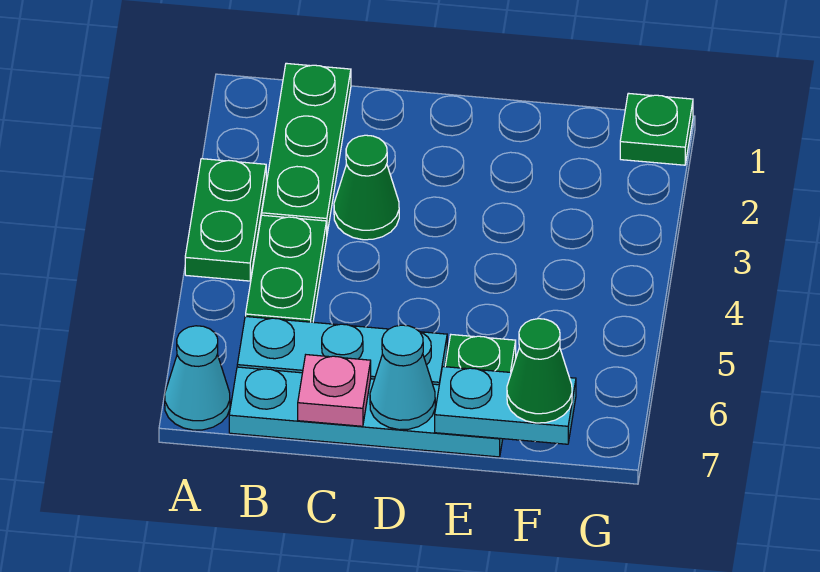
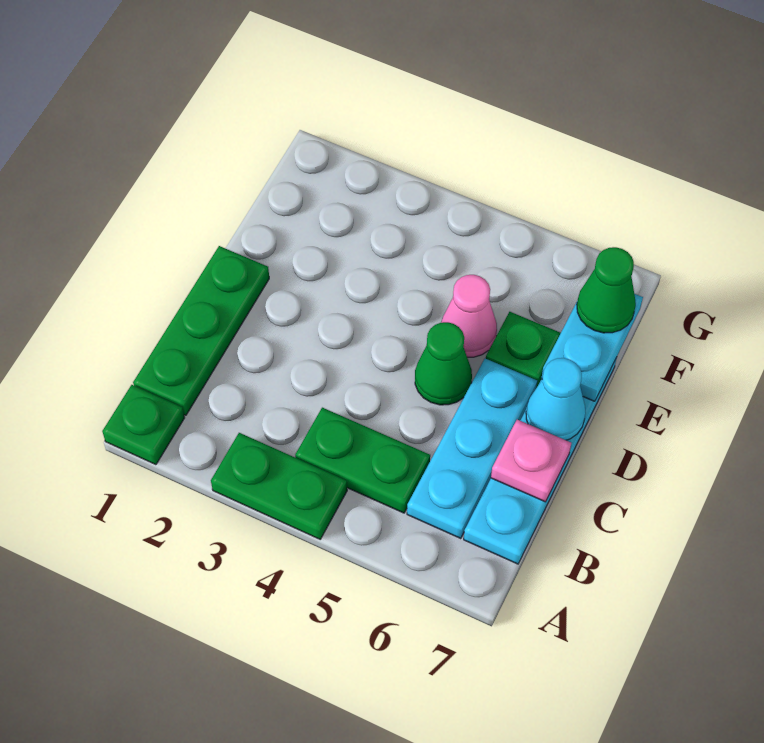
cyan 1x1 cone [165,326,230,430] -> none
green 1x3 plate [262,63,351,233] -> green 1x3 plate turned to [133,246,269,415]
green 1x1 cone [334,135,399,240] -> green 1x1 cone moved to [415,322,472,405]
none -> pink 1x1 cone [441,275,497,357]
green 1x1 plate [620,93,693,165] -> green 1x1 plate moved to [102,385,184,465]

